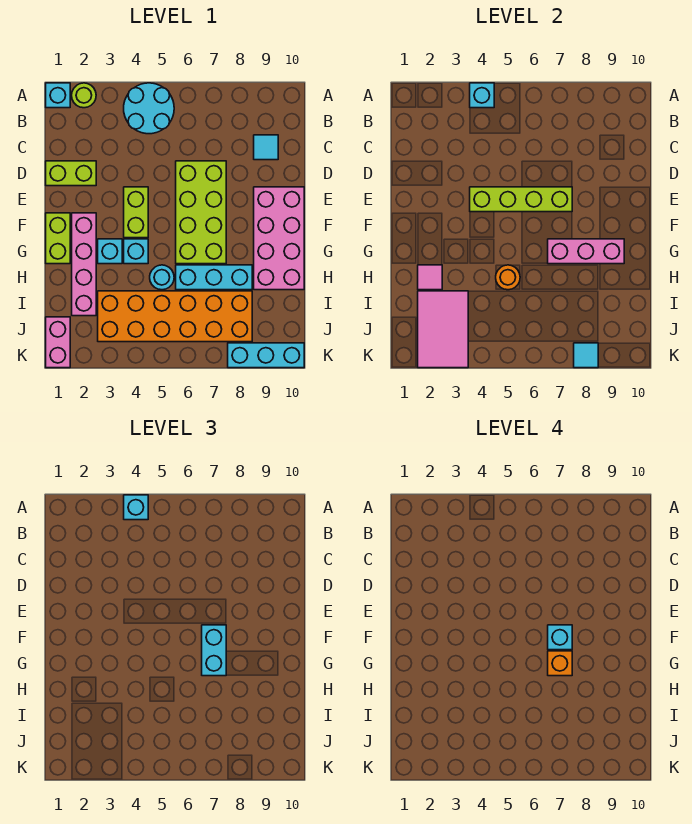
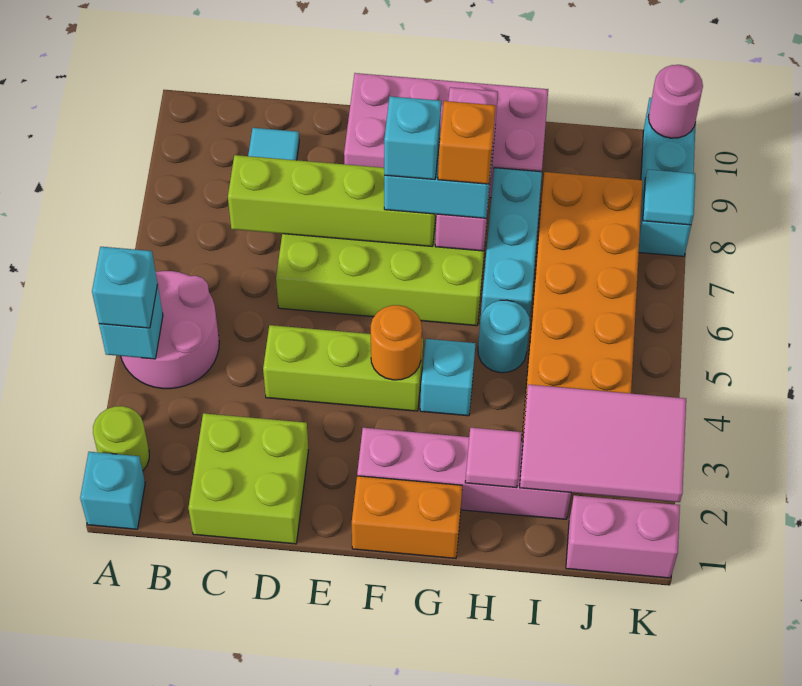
cyan 2x2 round brick [124,83,174,134] -> pink 2x2 round brick [121,271,219,389]
lime 1x2 brick [46,161,96,186] -> lime 2x2 brick [188,413,308,544]
lime 1x2 brick [124,187,148,238] -> lime 1x3 brick [263,325,423,411]
lime 1x4 brick [470,187,572,212] -> lime 1x4 brick turned to [228,155,436,246]
lime 1x2 brick [46,213,70,264] -> orange 1x2 brick [352,476,462,558]
cyan 1x1 brick [98,239,122,264] -> none
orange 1x1 round brick [496,265,520,290] -> orange 1x1 round brick moved to [371,305,422,380]
none -> pink 1x1 round brick [648,65,703,138]

